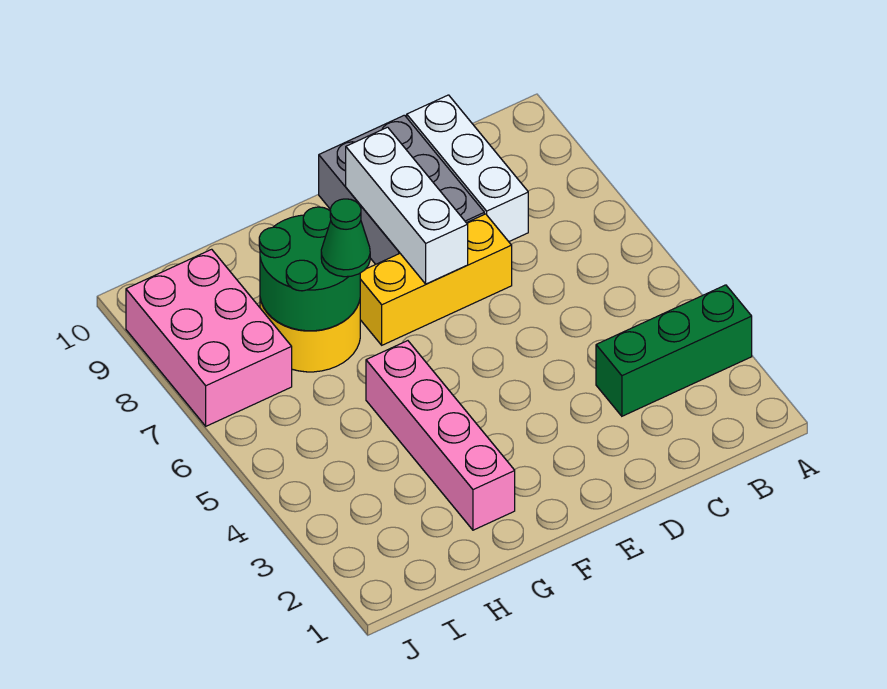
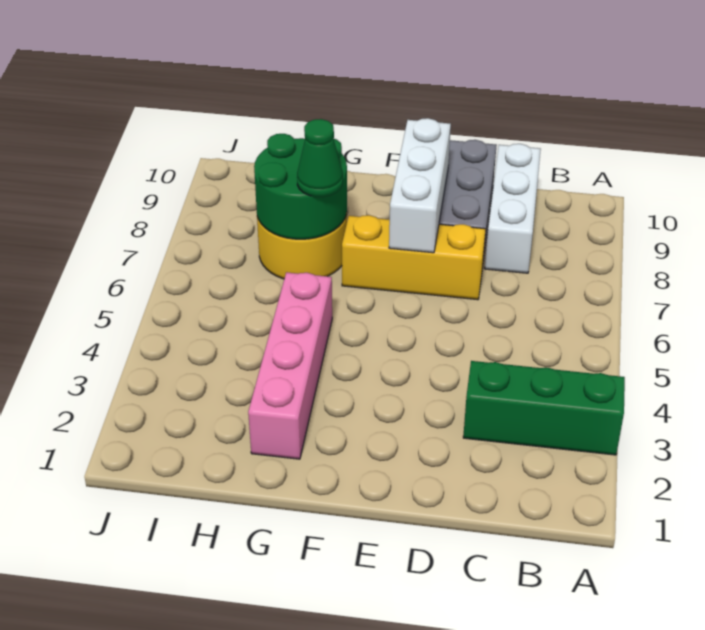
pink 2x3 brick [126,249,292,426] -> none

